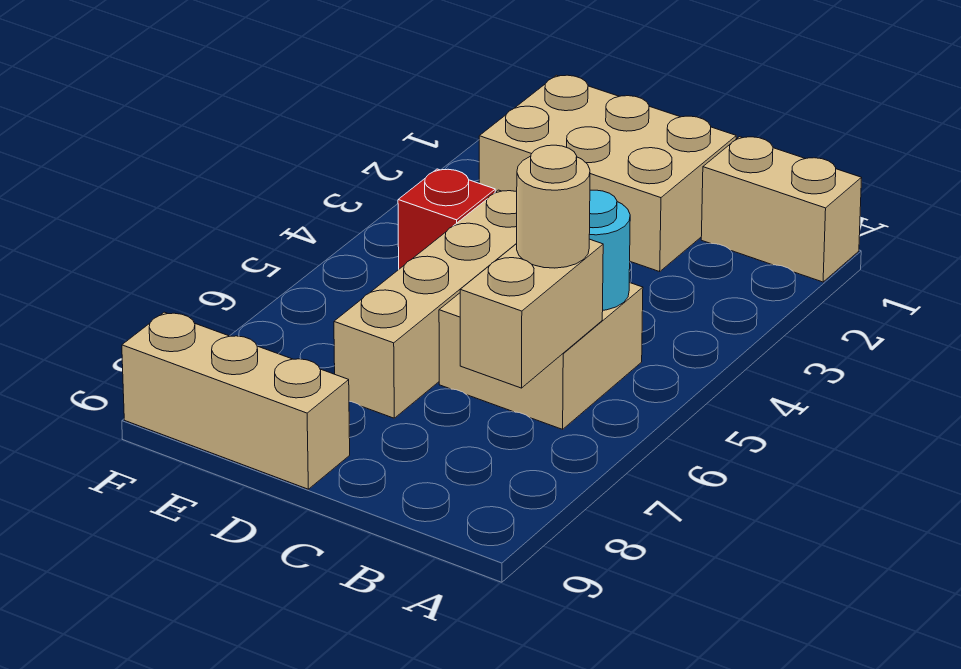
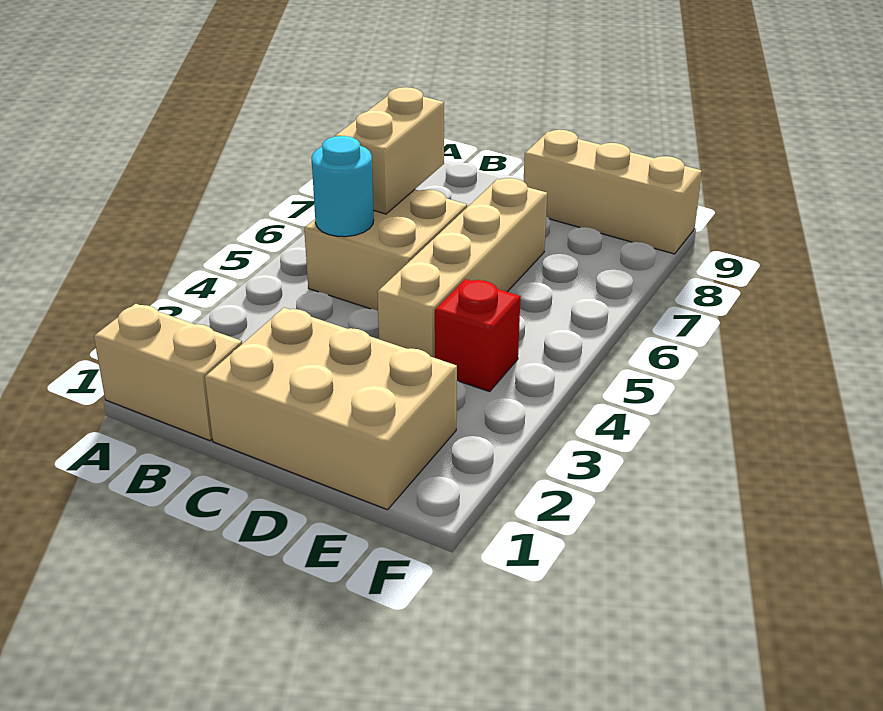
tan 1x1 round brick [516,145,590,268] -> none

